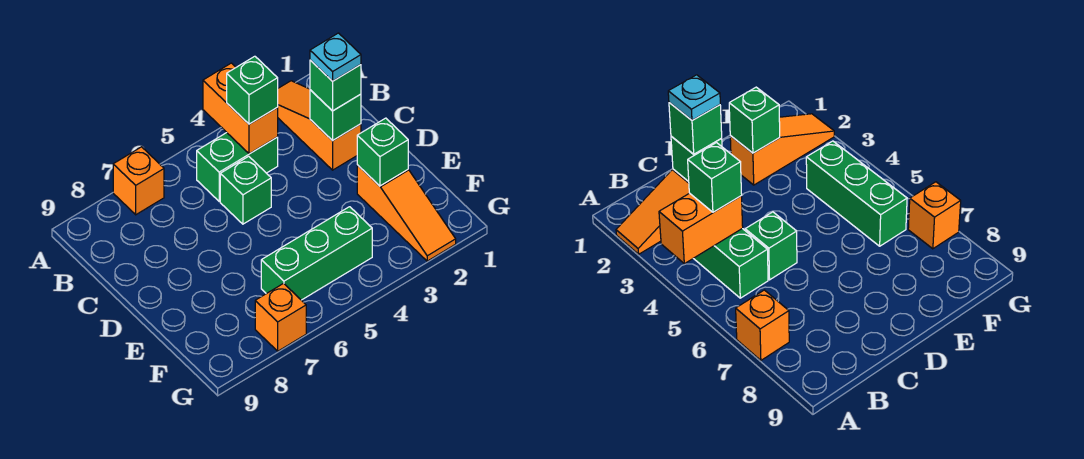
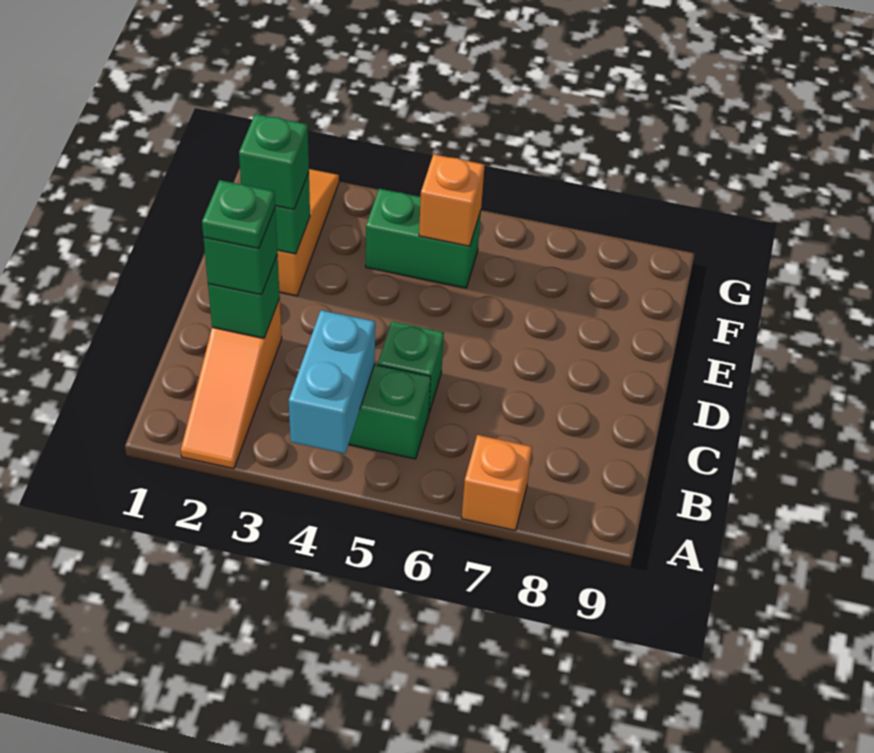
orange 1x2 brick [203,63,278,154] -> cyan 1x2 brick [289,310,375,454]
green 1x1 brick [227,56,278,124] -> green 1x1 brick moved to [239,114,309,209]
cyan 1x1 plate [310,33,361,81] -> green 1x1 plate [202,180,275,249]
green 1x3 brick [261,207,372,300] -> green 1x2 brick [366,189,481,288]
orange 1x1 brick [255,283,306,351] -> orange 1x1 brick moved to [419,154,485,246]

